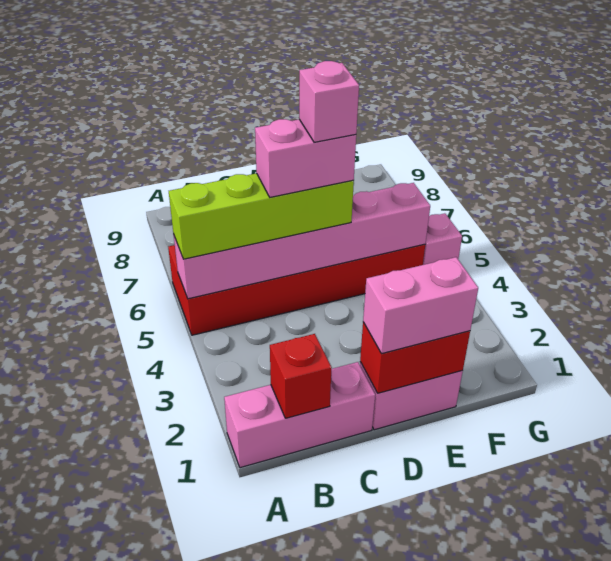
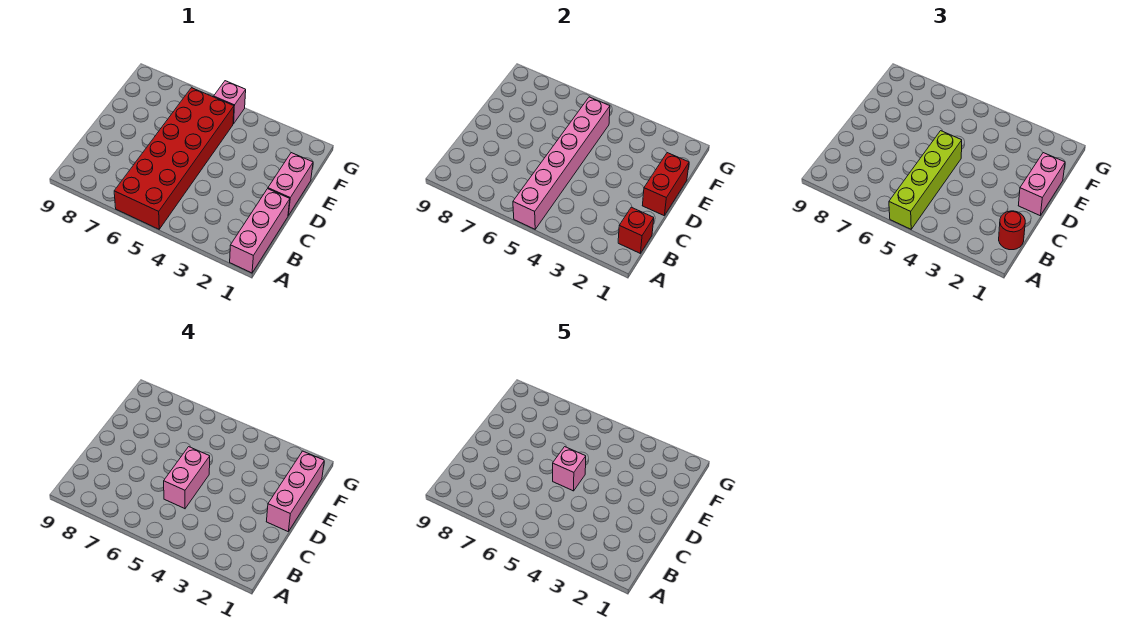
none -> red 1x1 round brick [999,211,1025,250]
none -> pink 1x3 brick [266,451,324,531]

